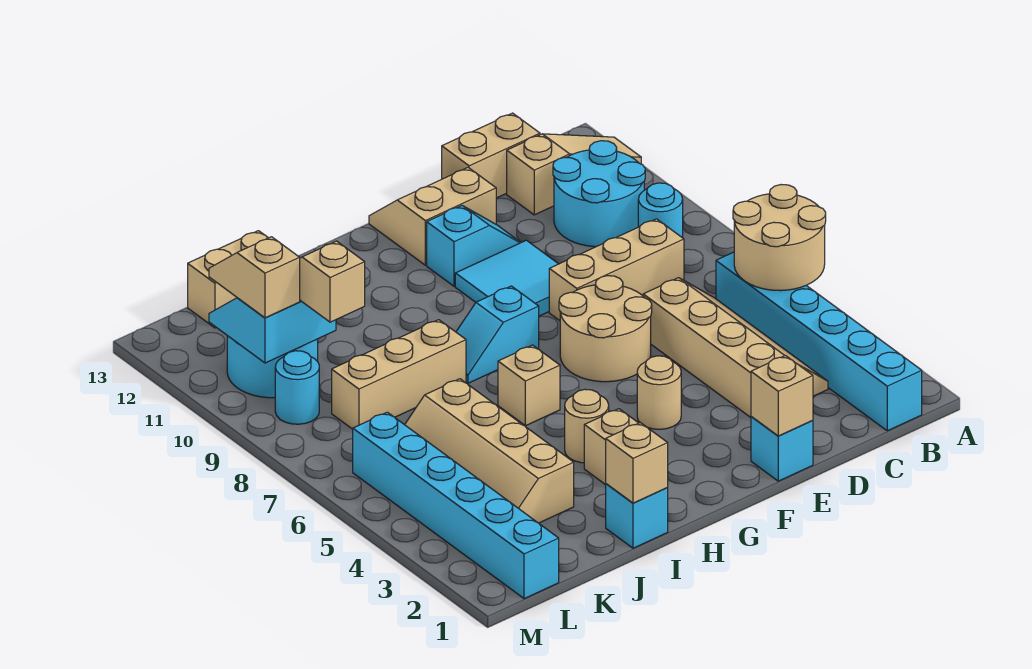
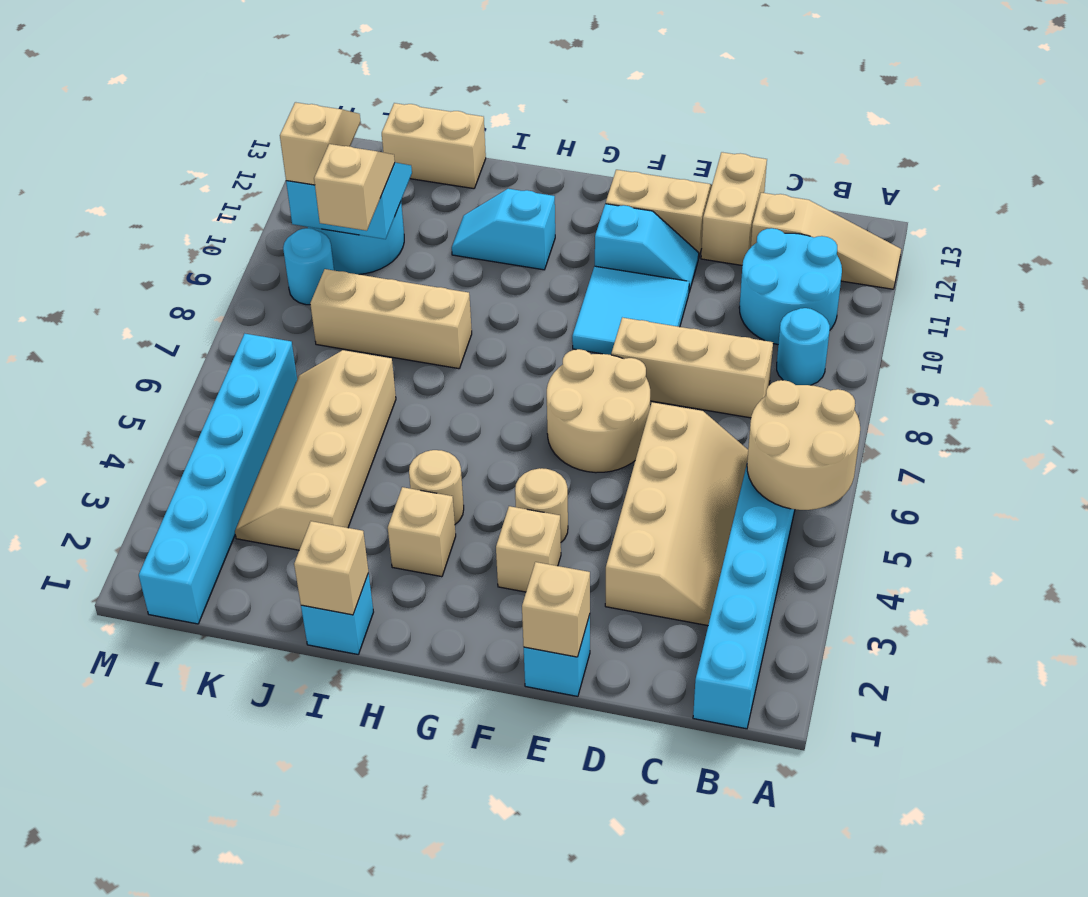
tan 1x2 brick [442,113,540,198] -> tan 1x2 brick turned to [701,152,767,265]
cyan 1x2 slope [456,286,539,383] -> cyan 1x2 slope moved to [452,189,555,270]
tan 1x1 brick [498,345,560,426] -> tan 1x1 brick moved to [496,506,561,592]

